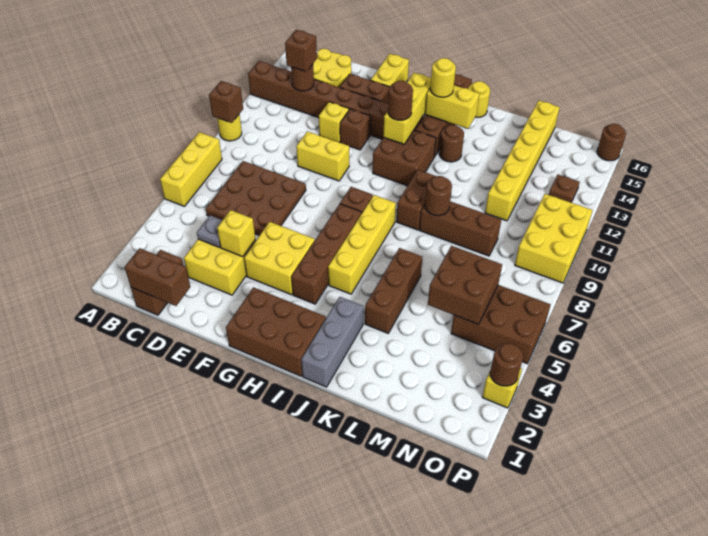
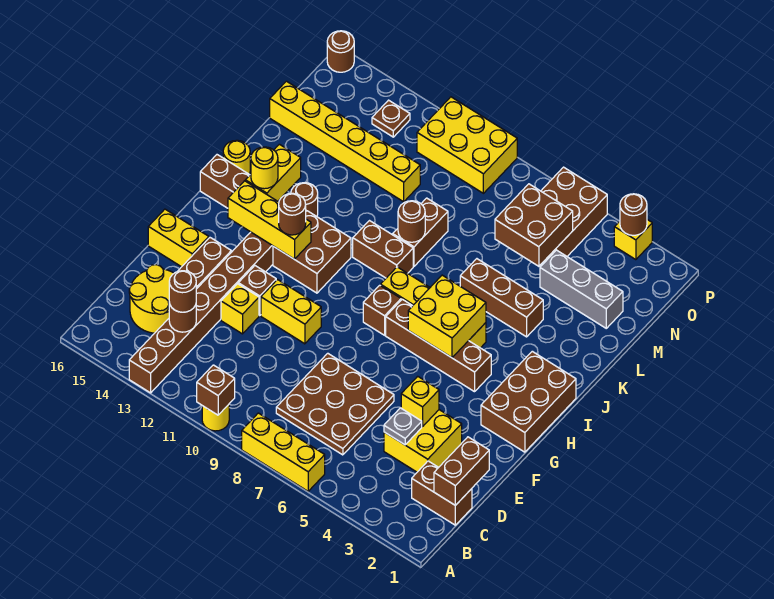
brown 1x1 brick [285,30,317,72] -> brown 1x1 round brick [169,271,196,312]
yellow 1x2 brick [296,131,349,181] -> yellow 1x2 brick turned to [261,280,321,344]
yellow 2x2 brick [244,222,315,295] -> yellow 2x2 brick moved to [408,275,486,358]
grey 1x3 brick [301,297,363,387] -> grey 1x3 brick moved to [540,250,623,328]
brown 1x3 brick [419,201,501,256] -> brown 1x2 brick [393,198,448,266]

